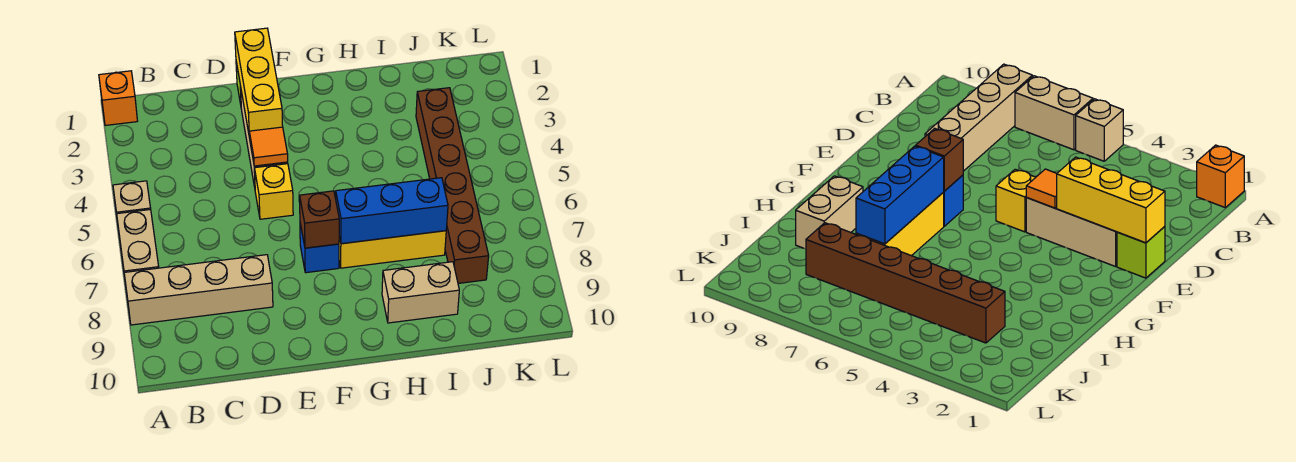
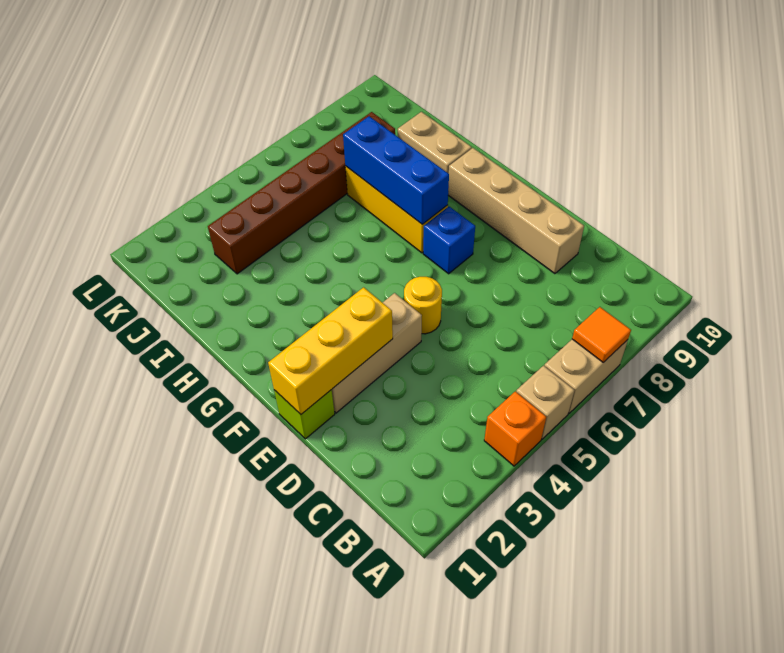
orange 1x1 brick [99,71,137,125] -> orange 1x1 brick moved to [484,391,546,466]
tan 1x4 brick [124,255,273,325] -> tan 1x4 brick moved to [448,148,584,274]
orange 1x1 tile [249,127,288,166] -> orange 1x1 tile moved to [572,307,631,362]
yellow 1x1 brick [254,164,293,219] -> yellow 1x1 round brick [404,277,442,334]
brown 1x1 brick [300,191,339,248] -> none

